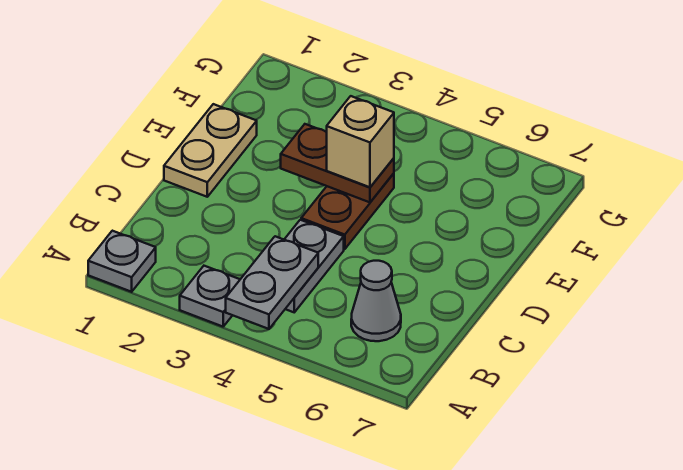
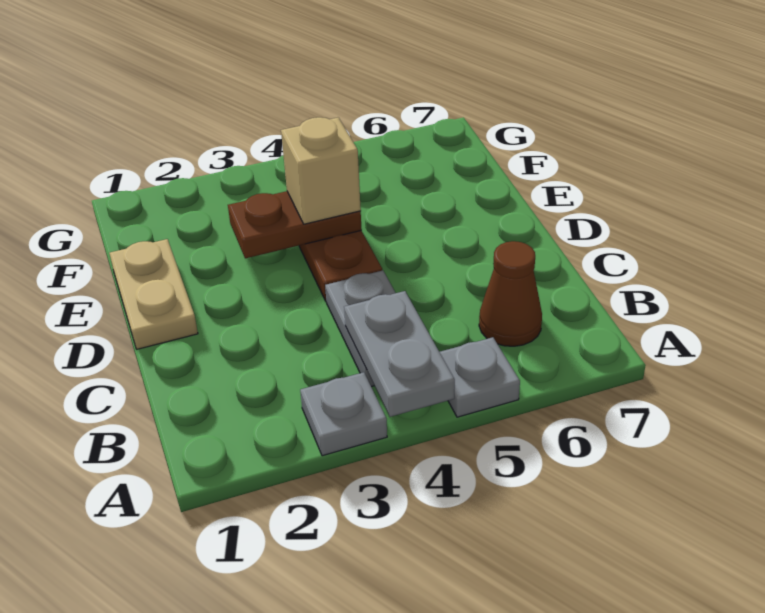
grey 1x1 plate [88,231,156,292] -> grey 1x1 plate moved to [440,337,520,417]
grey 1x1 cone [351,261,401,341] -> brown 1x1 cone [479,241,542,346]

